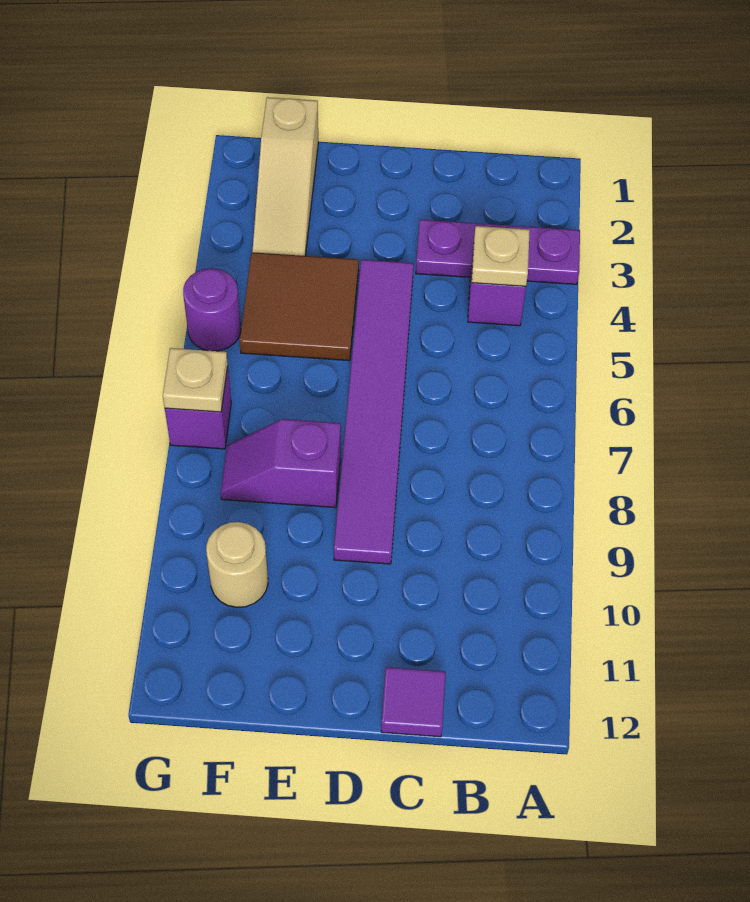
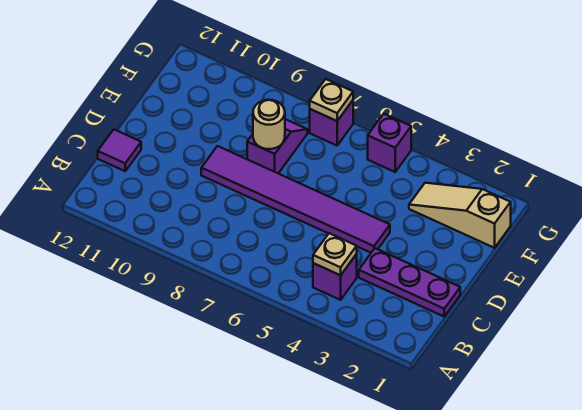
purple 1x3 plate [416,220,580,284] -> purple 1x3 plate turned to [359,248,460,316]
brown 2x2 tile [240,252,359,361] -> none
tan 1x1 round brick [206,522,268,607] -> tan 1x1 round brick moved to [253,100,285,149]
purple 1x1 round brick [183,268,241,351] -> purple 1x1 brick [368,114,411,172]

